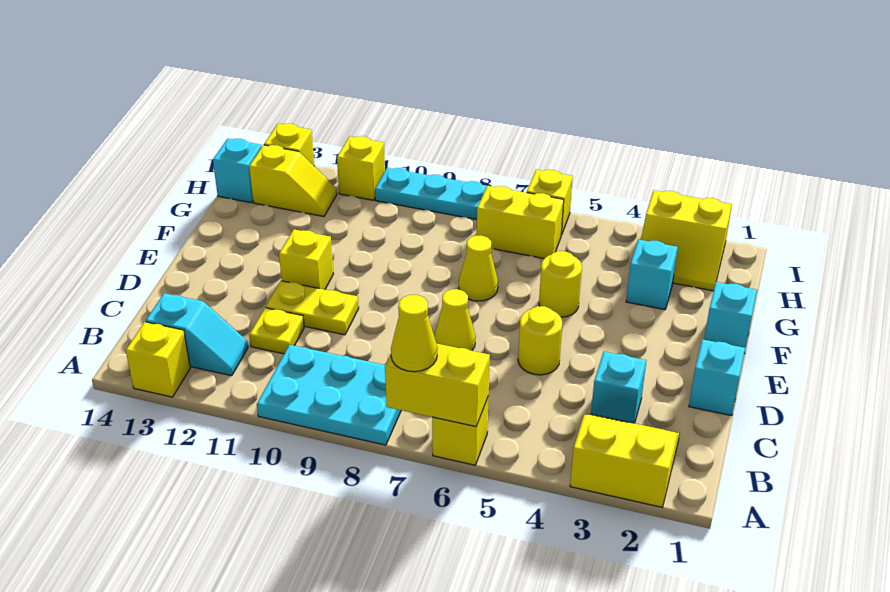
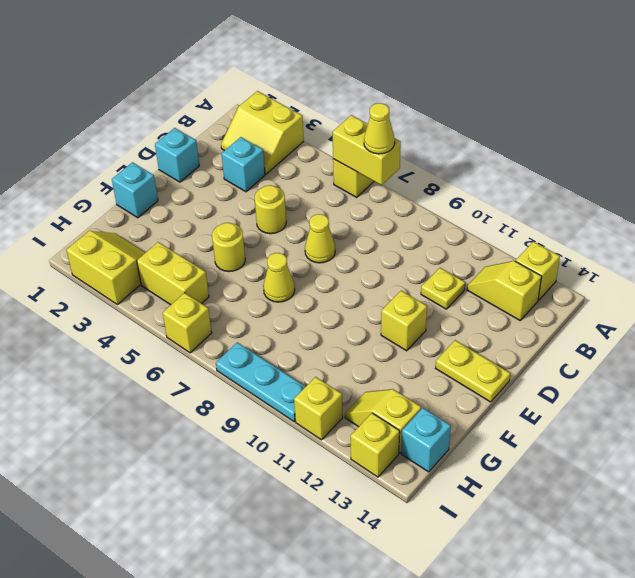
cyan 2x3 plate [257,345,401,445] -> none
cyan 1x2 slope [146,293,248,376] -> yellow 1x2 slope [467,261,542,320]
yellow 1x2 plate [266,281,359,335] -> yellow 1x2 plate moved to [436,340,510,402]
cyan 1x1 brick [626,239,678,310] -> none
yellow 1x2 brick [477,186,564,258] -> yellow 1x2 brick moved to [137,242,209,305]

